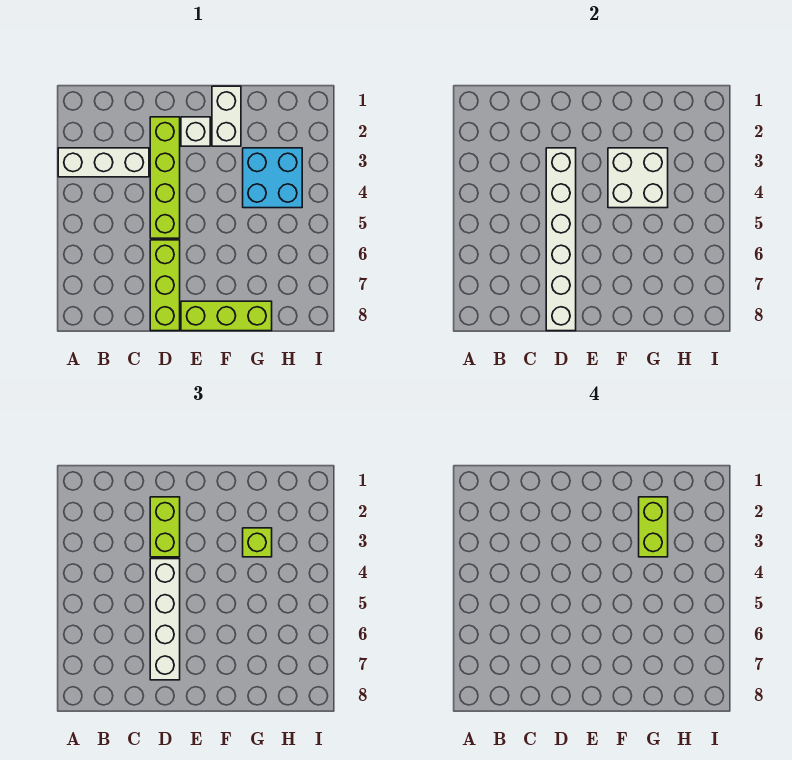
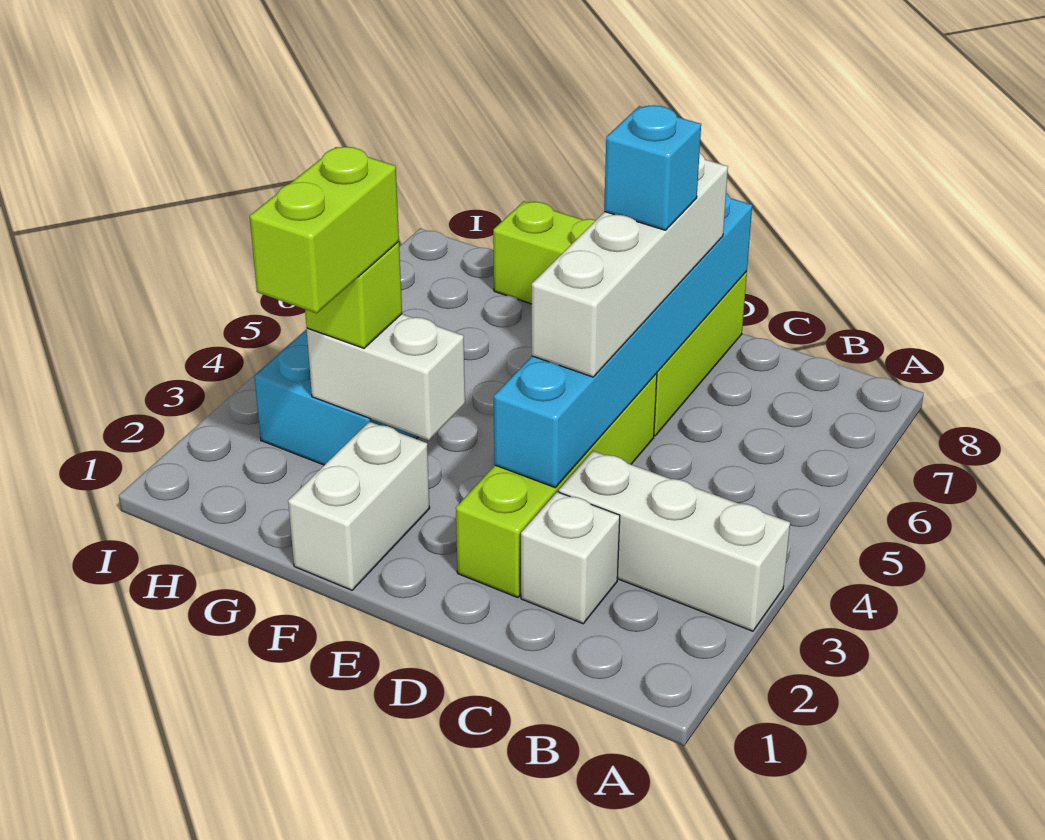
lime 1x2 brick [150,497,180,557] -> none
white 1x6 brick [546,148,576,331] -> cyan 1x6 brick [494,193,752,488]
none -> cyan 1x1 brick [604,105,701,230]
white 1x1 brick [181,117,210,146] -> white 1x1 brick moved to [521,492,620,624]
white 2x2 brick [608,148,668,208] -> white 1x2 brick [307,314,465,440]

